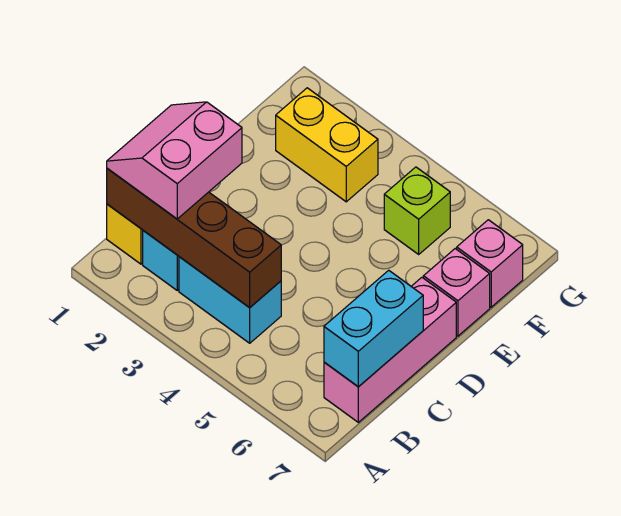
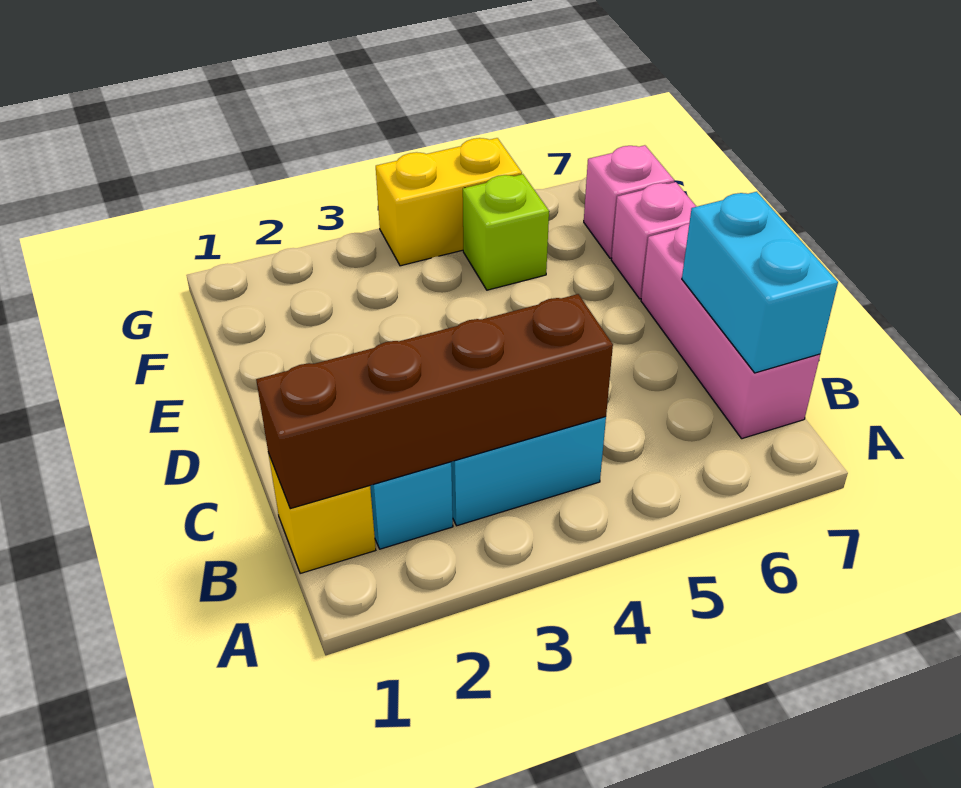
pink 2x2 slope [107,102,242,219] -> none
yellow 1x2 brick [276,88,378,202] -> yellow 1x2 brick moved to [376,138,522,266]

